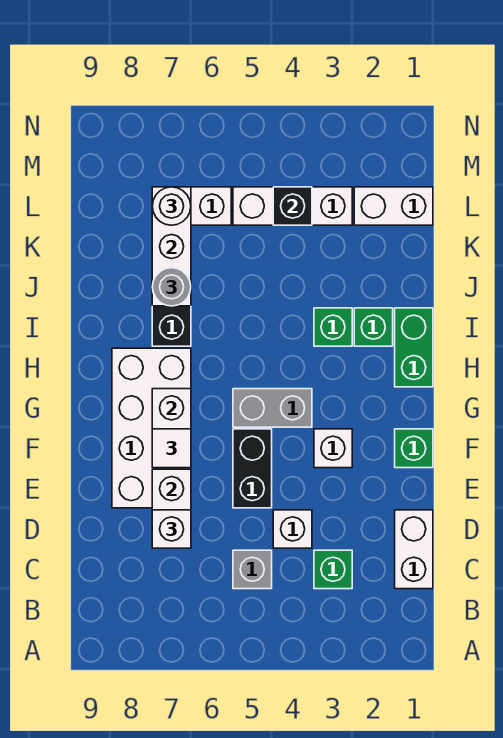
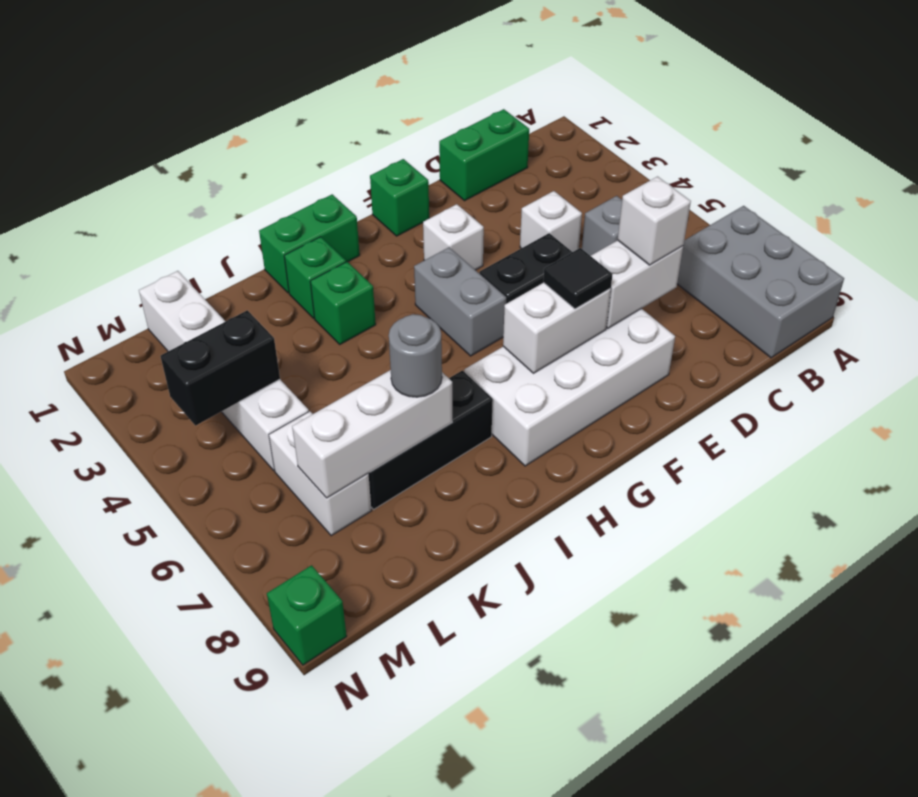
none -> grey 2x3 brick [677,206,844,358]
white 1x2 brick [395,510,433,589] -> green 1x2 brick [439,109,529,201]
green 1x1 brick [314,550,352,589] -> green 1x1 brick moved to [267,565,347,665]
white 1x1 tile [152,429,191,468] -> black 1x1 tile [543,248,613,309]
black 1x1 brick [273,187,312,225] -> black 1x2 brick [161,310,280,426]
white 1x1 round brick [152,187,191,225] -> none

